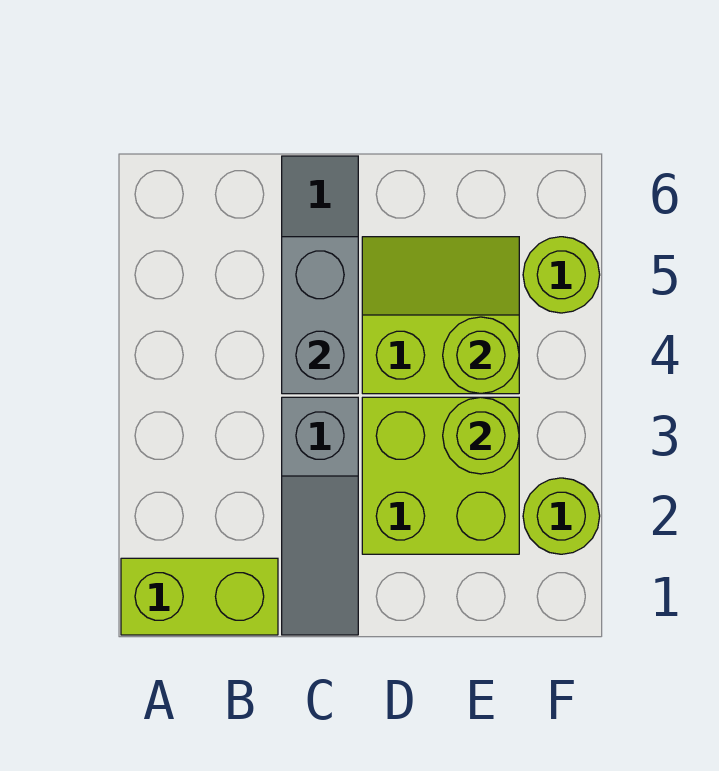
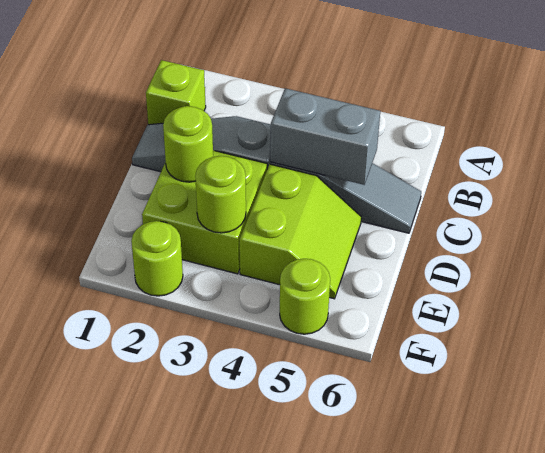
lime 1x2 brick [121,558,278,635] -> lime 1x1 brick [146,60,206,125]
lime 1x1 round brick [443,317,519,394] -> lime 1x1 round brick moved to [163,106,213,182]

